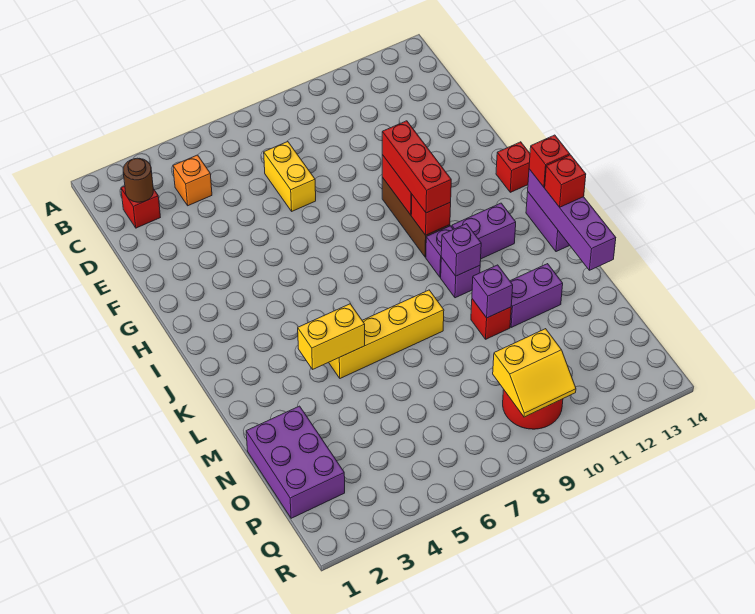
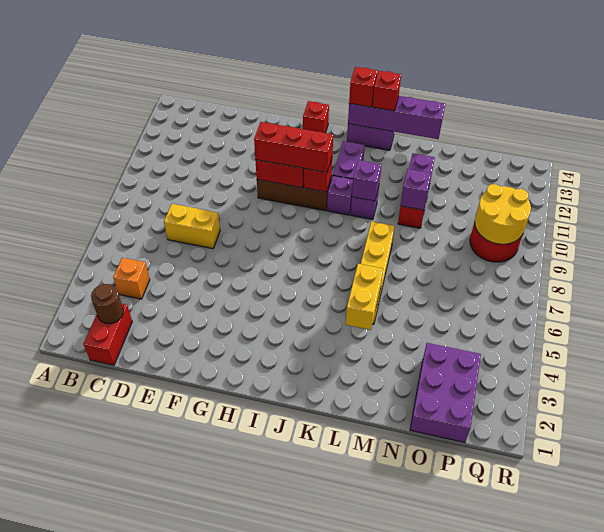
red 1x1 brick [121,186,160,228] -> red 1x2 brick [84,304,132,365]
purple 2x3 brick [246,406,345,518] -> purple 2x3 brick turned to [410,343,481,442]
yellow 2x2 slope [493,329,576,417] -> yellow 2x2 round brick [475,184,531,244]

